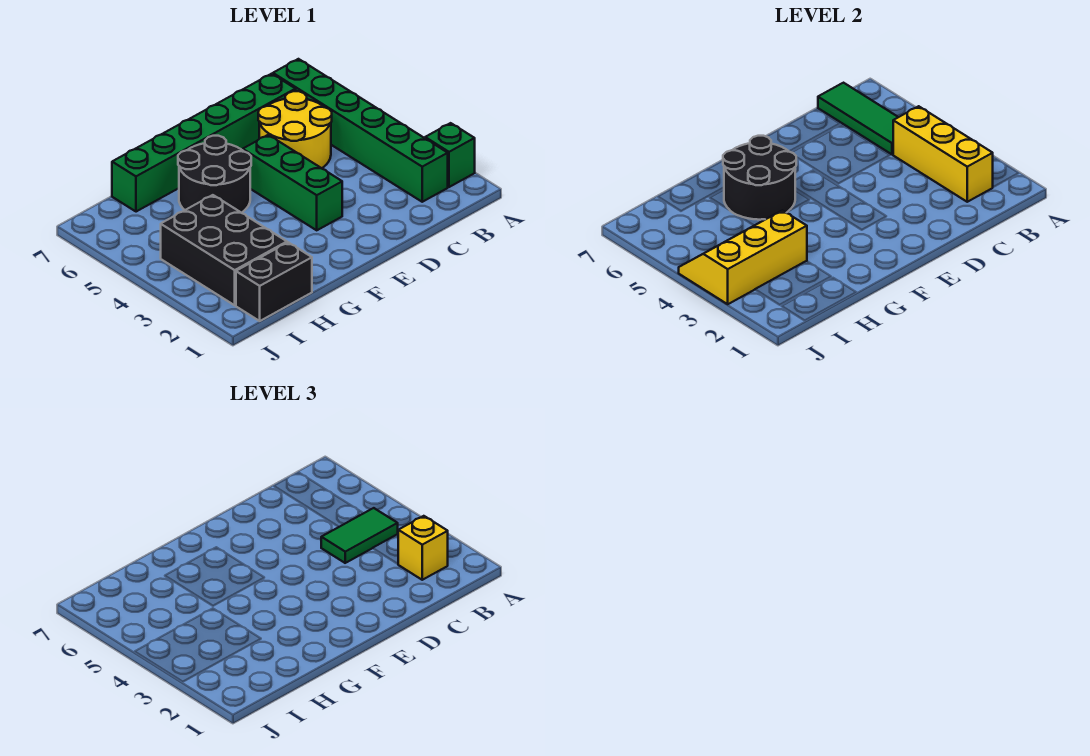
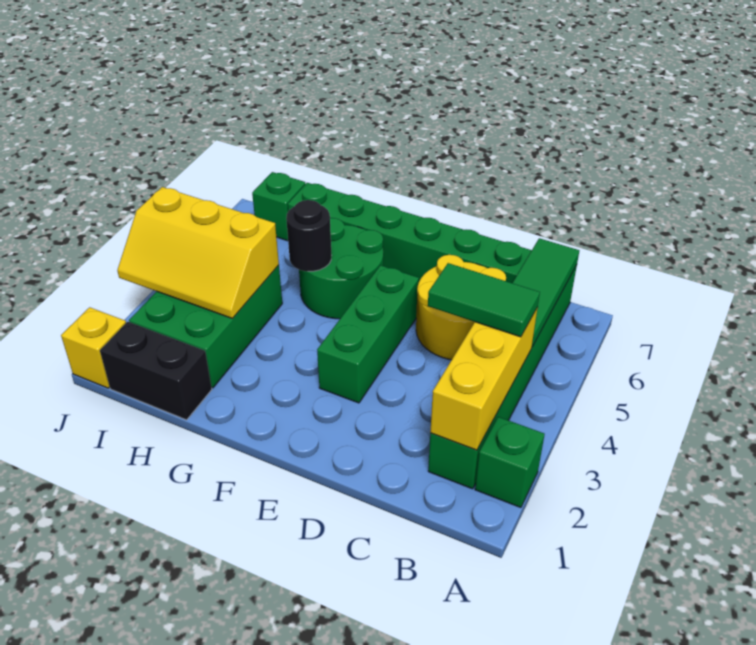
yellow 1x1 brick [398,516,448,580] -> yellow 1x1 brick moved to [61,307,126,388]
black 2x2 round brick [178,136,251,213] -> green 2x2 round brick [299,218,383,319]
black 2x2 round brick [723,136,796,220] -> black 1x1 round brick [286,200,331,271]
black 2x3 brick [161,195,287,305] -> green 2x3 brick [129,265,282,388]
yellow 2x3 slope [679,210,807,304] -> yellow 2x3 slope turned to [117,187,279,318]
none -> green 1x1 brick [252,172,305,241]

